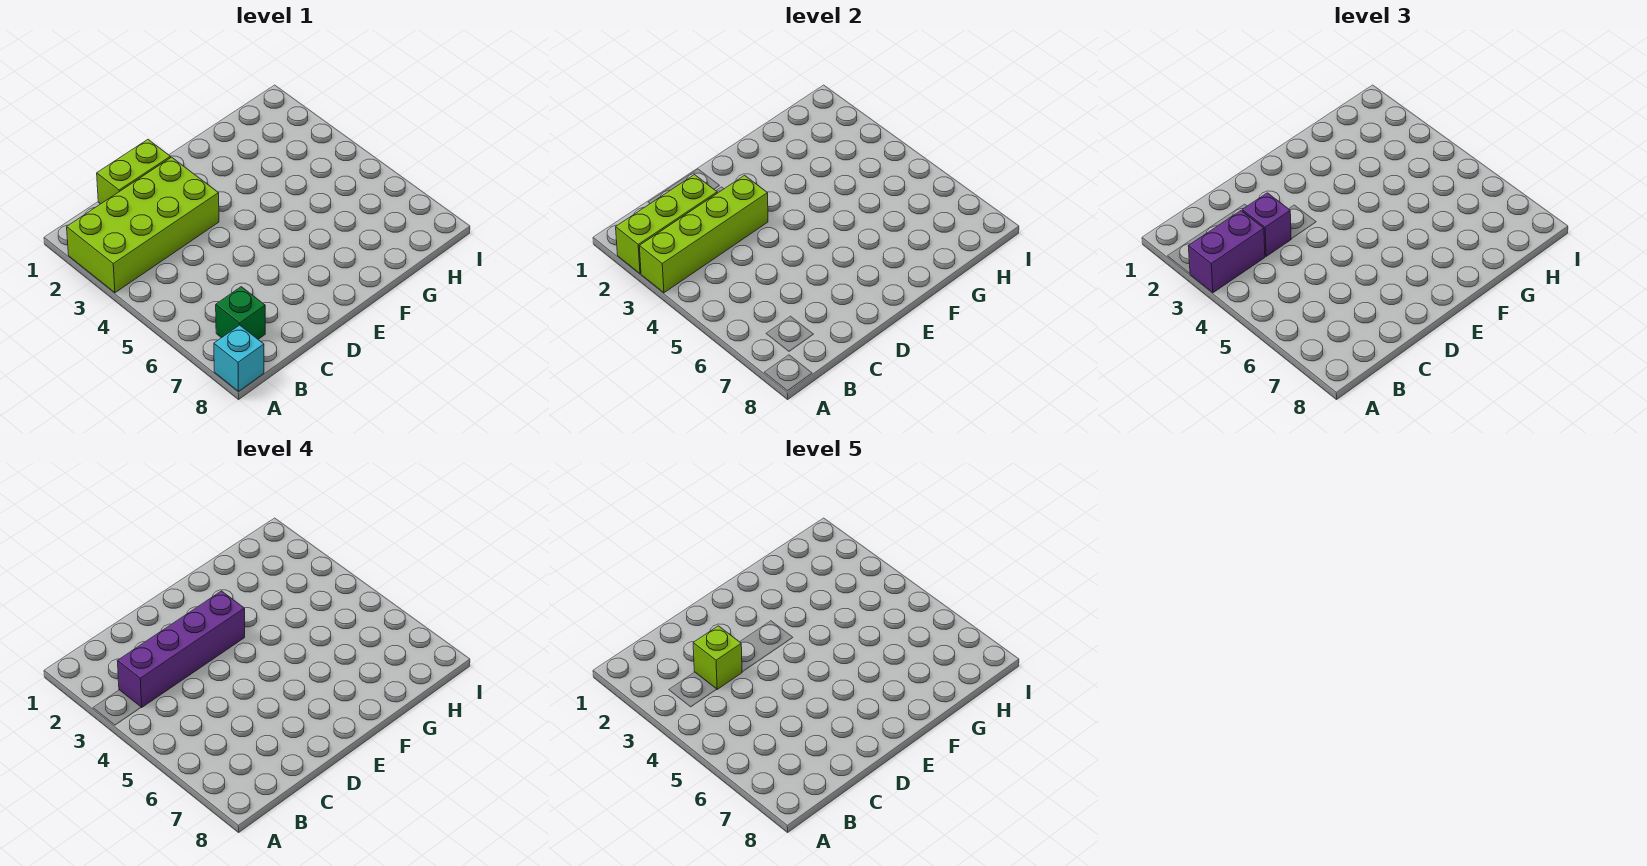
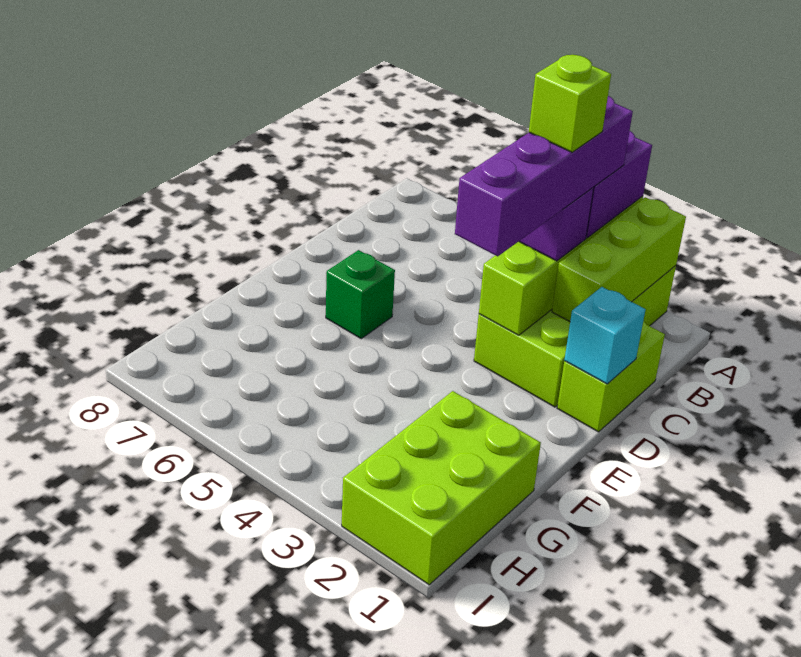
cyan 1x1 brick [214,325,264,391] -> cyan 1x1 brick moved to [564,287,646,384]
green 1x1 brick [216,287,265,339] -> green 1x1 brick moved to [326,250,395,339]
none -> lime 2x3 brick [342,391,541,585]

